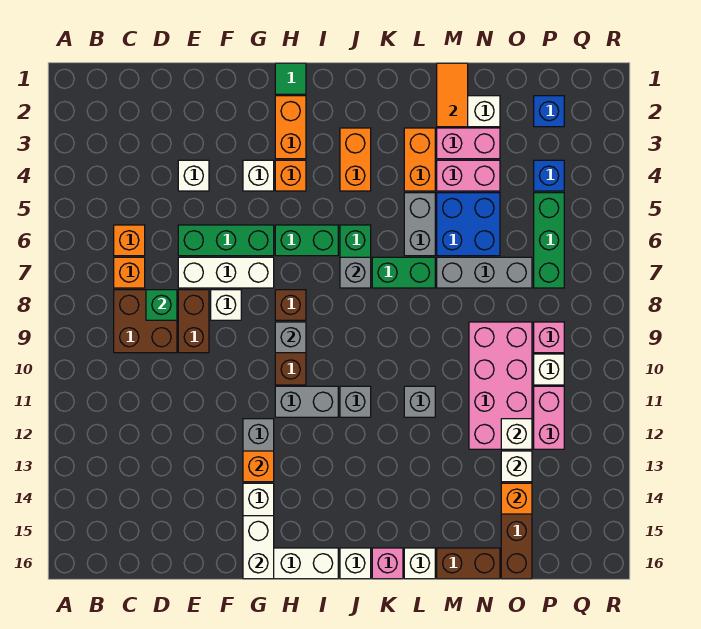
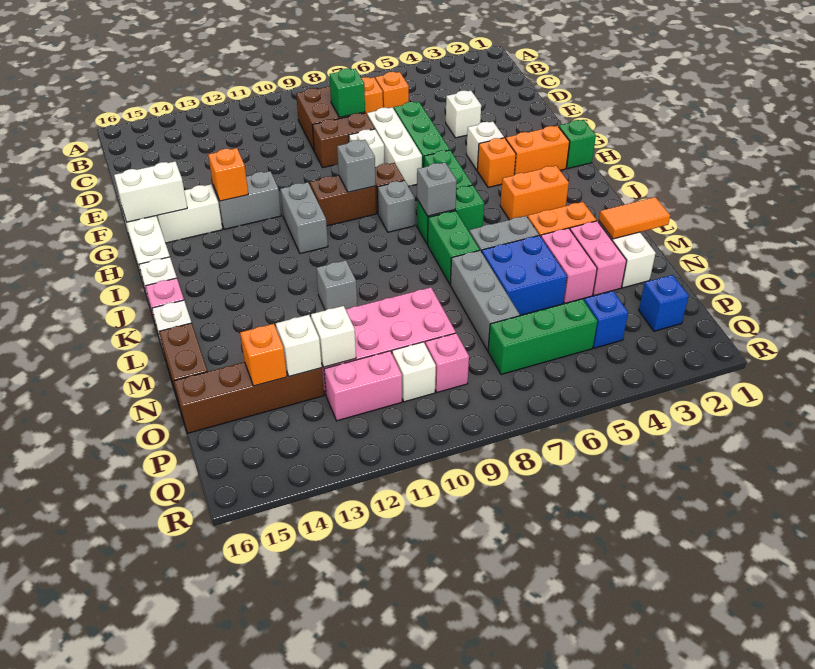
green 1x1 tile [275,63,306,94] -> green 1x1 brick [559,120,596,169]
grey 1x1 brick [340,386,371,417] -> grey 1x1 brick moved to [377,180,415,232]

